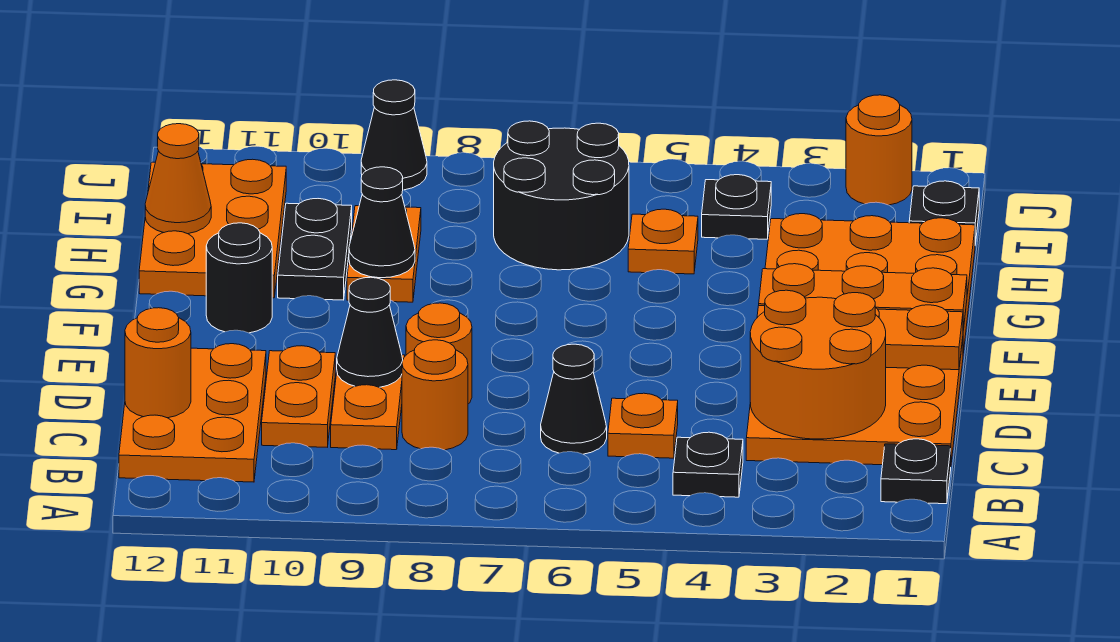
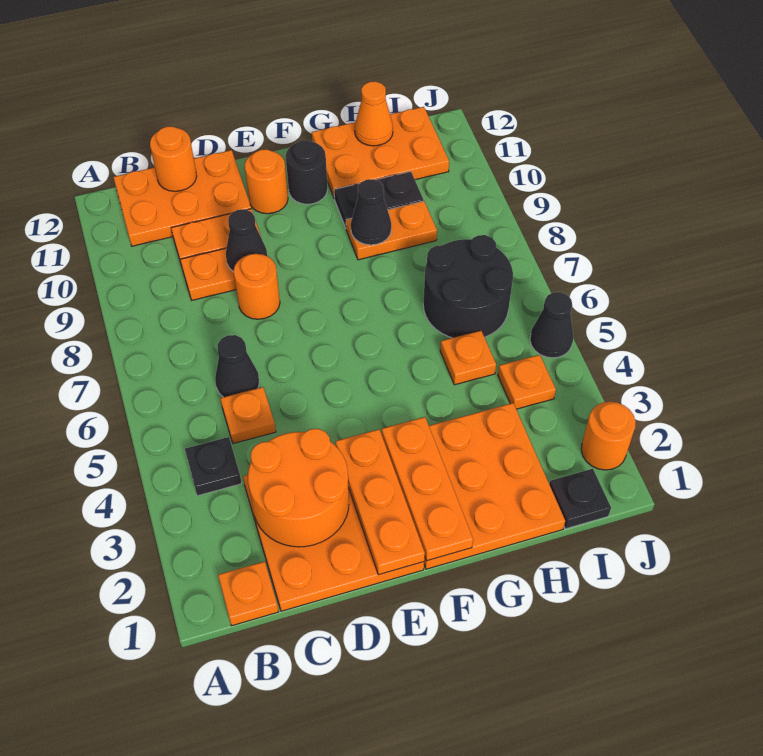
black 1x1 plate [881,439,951,504] -> orange 1x1 plate [218,561,278,626]
orange 1x1 round brick [402,340,468,450] -> orange 1x1 round brick moved to [245,150,288,214]
black 1x1 plate [702,175,771,239] -> orange 1x1 plate [498,355,556,409]
black 1x1 cone [361,80,427,190] -> black 1x1 cone moved to [530,292,573,358]

